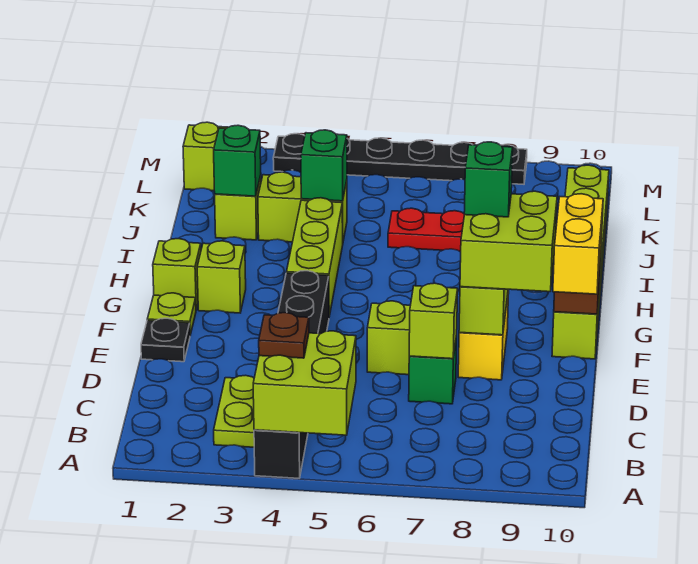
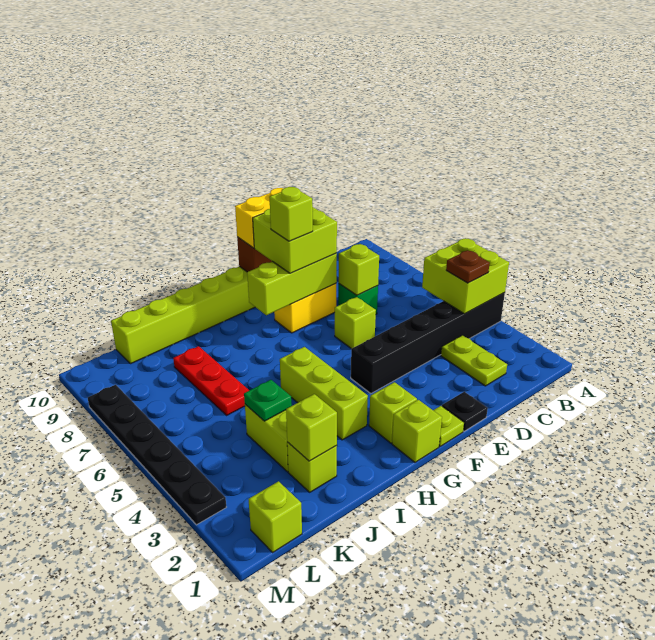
lime 1x2 plate [214,375,254,447] -> lime 1x2 plate turned to [441,335,507,386]
green 1x1 brick [464,142,513,217] -> lime 1x1 brick [269,187,313,241]
lime 1x3 brick [286,198,343,316] -> lime 1x3 brick turned to [280,347,368,440]
green 1x1 brick [214,125,261,196] -> lime 1x1 brick [286,394,337,461]
green 1x1 brick [301,130,347,201] -> green 1x1 plate [244,380,292,421]

